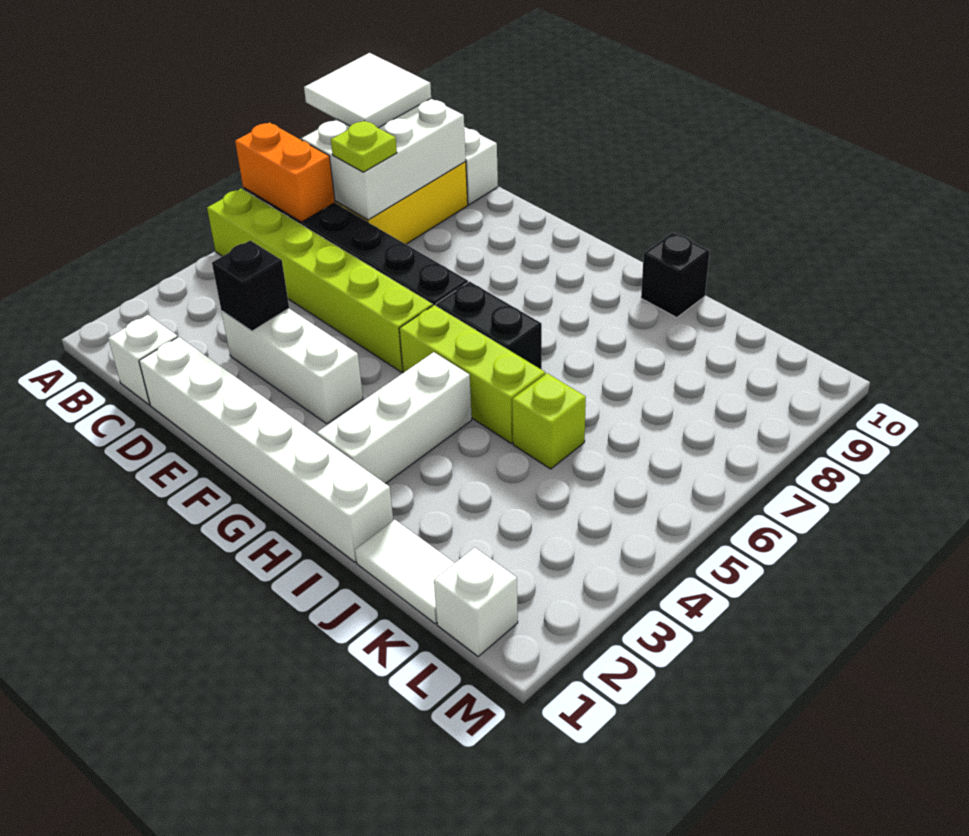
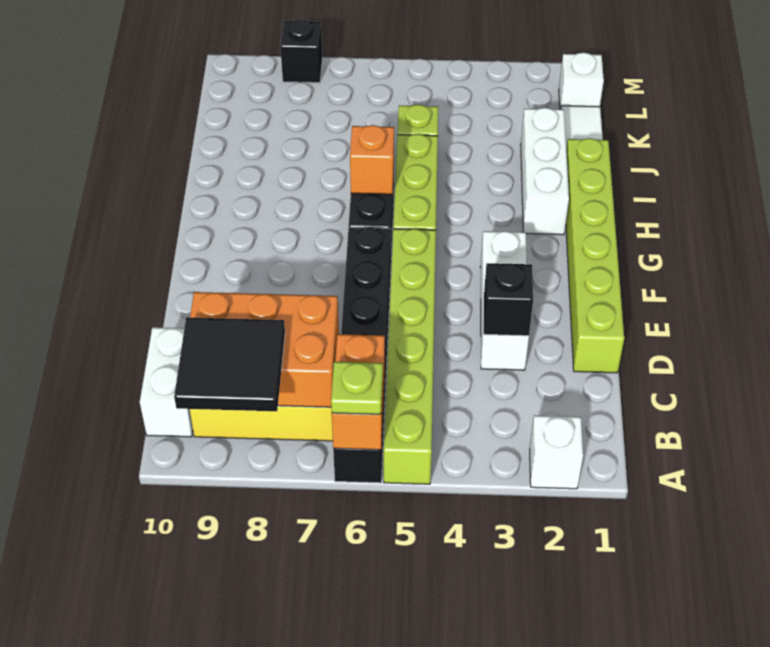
white 2x2 tile [304,53,431,128] -> black 2x2 tile [174,317,285,411]
white 2x3 brick [302,99,466,220] -> orange 2x3 brick [190,292,339,407]
white 1x1 brick [108,315,178,405] -> white 1x1 brick moved to [530,415,583,489]
lime 1x1 plate [331,121,397,172] -> lime 1x1 plate moved to [331,362,383,414]
white 1x6 brick [139,337,393,562] -> lime 1x6 brick [566,138,624,373]
white 1x3 brick [317,352,472,484] -> white 1x3 brick turned to [521,108,569,235]
none -> orange 1x1 brick [350,125,394,194]
black 1x1 brick [641,232,710,317] -> black 1x1 brick moved to [280,19,322,83]

